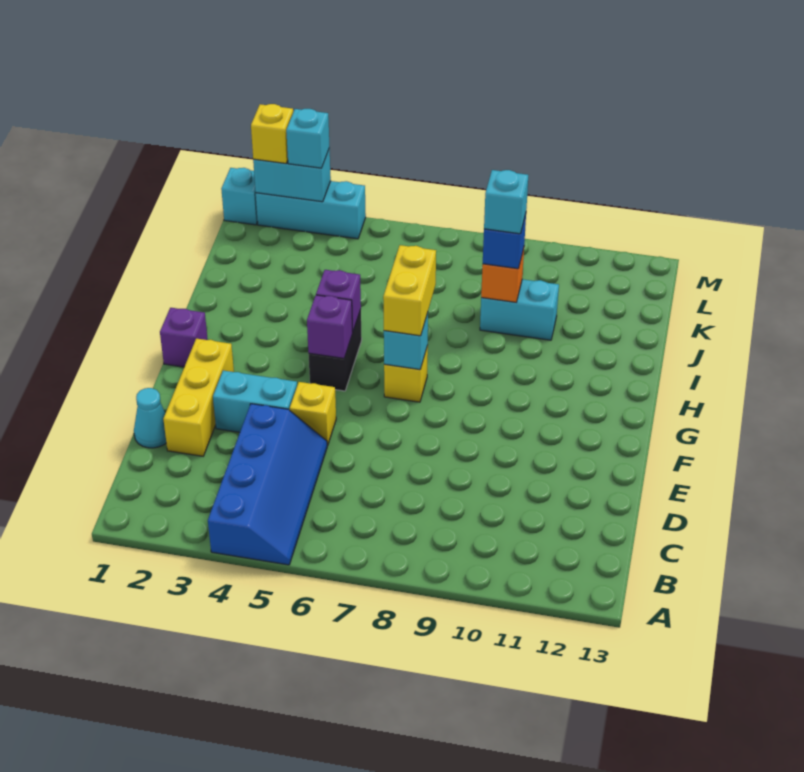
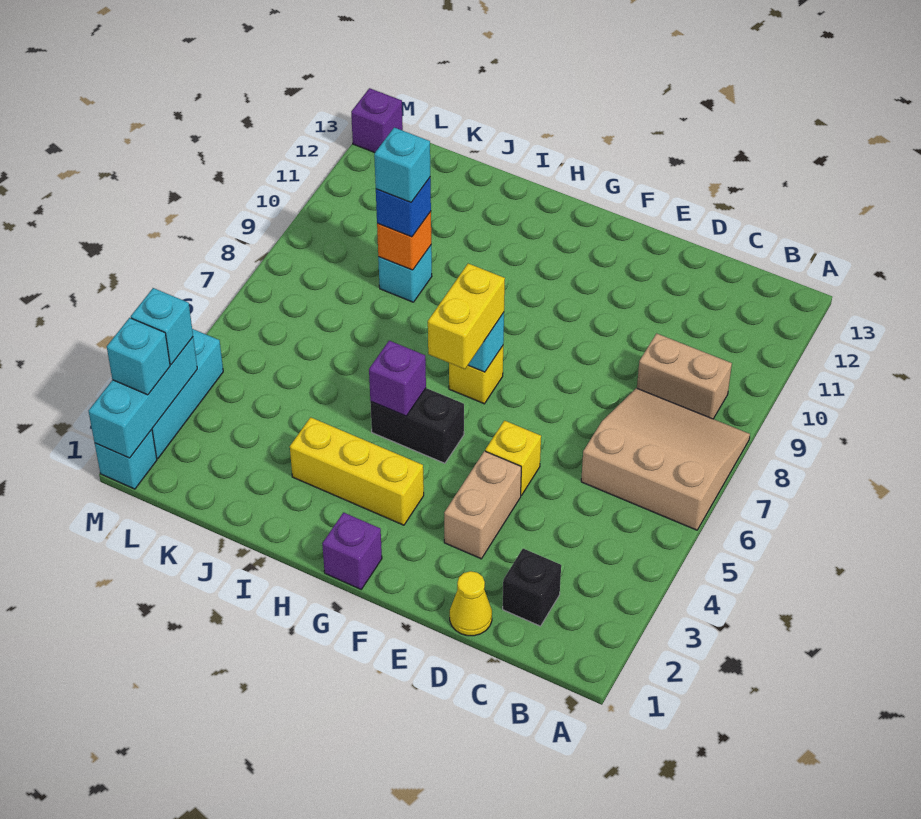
blue 2x4 slope [208,404,327,565] -> none
none -> tan 3x3 slope [581,388,750,530]
none -> tan 1x2 brick [637,334,732,419]
none -> black 1x1 brick [503,549,561,626]
cyan 1x1 cone [134,388,166,448] -> yellow 1x1 cone [450,571,492,636]
yellow 1x3 brick [163,339,234,456] -> yellow 1x3 brick moved to [290,417,424,525]
cyan 1x2 brick [213,371,297,432] -> tan 1x2 brick [444,451,521,559]
purple 1x1 brick [307,295,353,358] -> purple 1x1 brick moved to [351,88,403,153]
yellow 1x2 brick [383,245,436,336] -> yellow 1x2 brick turned to [428,264,505,369]
cyan 1x2 brick [480,279,559,340] -> cyan 1x1 brick [378,246,432,302]
cyan 1x2 brick [253,148,331,202] -> cyan 1x3 brick [88,337,197,458]
yellow 1x1 brick [251,104,293,164] -> cyan 1x1 brick [107,318,170,395]

